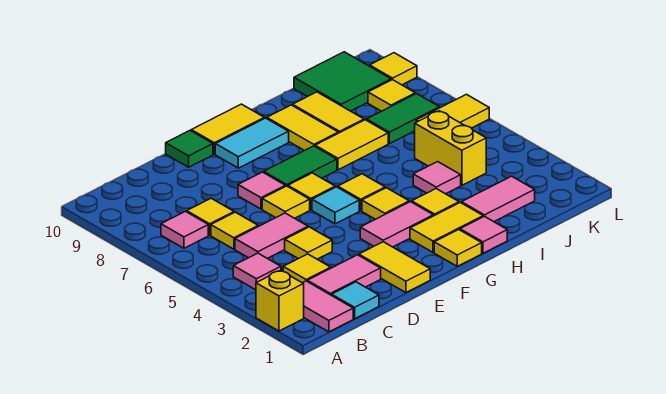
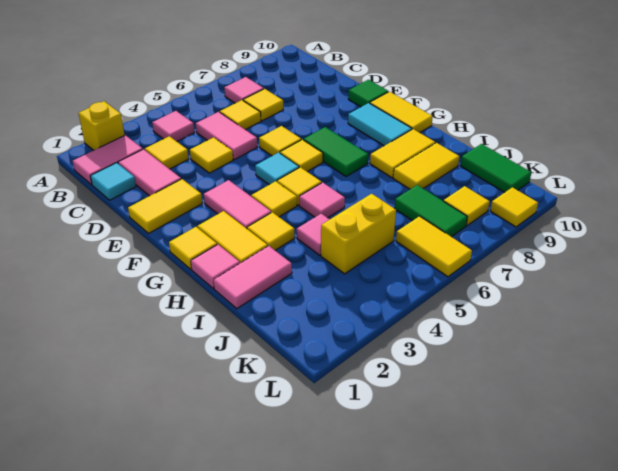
pink 1x1 tile [238,172,286,209] -> pink 1x1 tile moved to [299,182,345,218]
yellow 1x2 tile [315,120,388,170] -> none
pink 1x2 tile [462,176,535,222] -> pink 1x2 tile turned to [214,246,292,309]
green 2x2 tile [294,52,391,111] -> green 1x2 tile [460,144,531,192]

